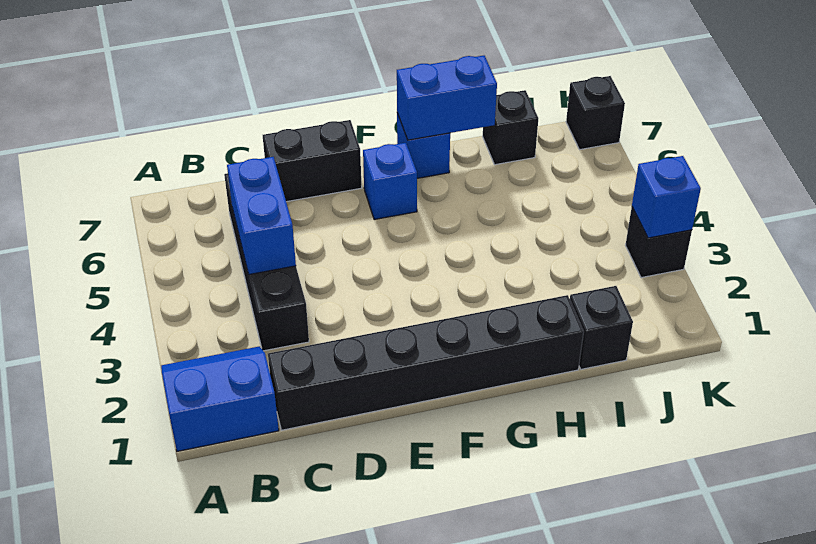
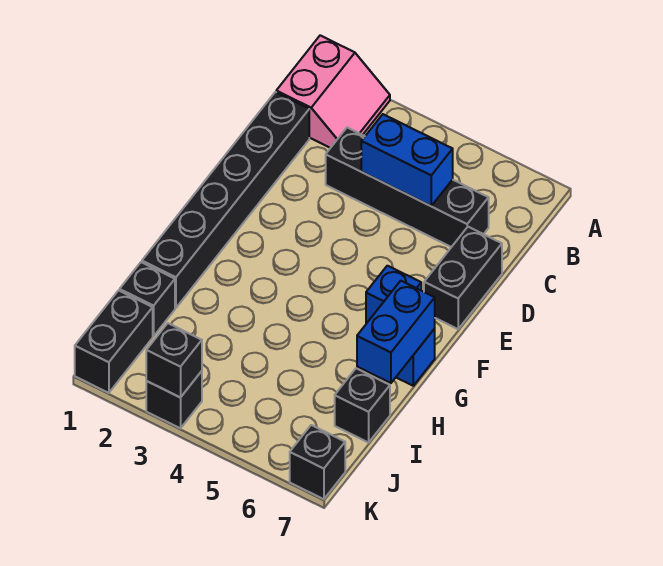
blue 2x2 slope [161,346,279,451] -> pink 2x2 slope [276,35,390,148]
none -> black 1x2 brick [75,290,153,393]
blue 1x1 brick [632,156,701,238] -> black 1x1 brick [146,323,202,398]

